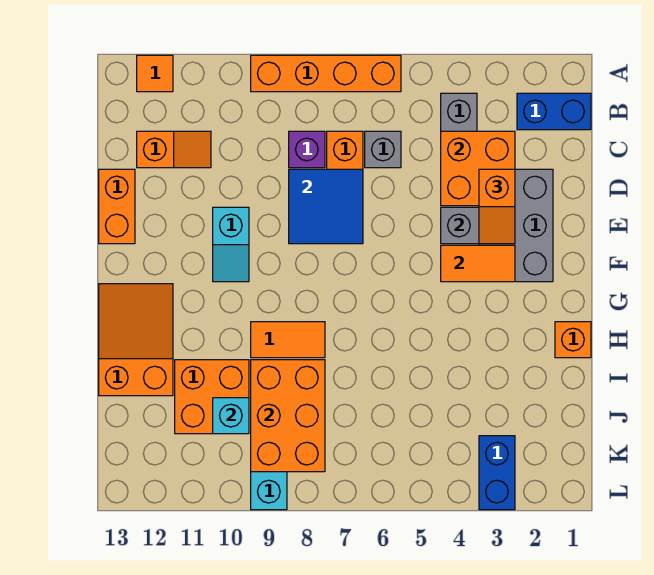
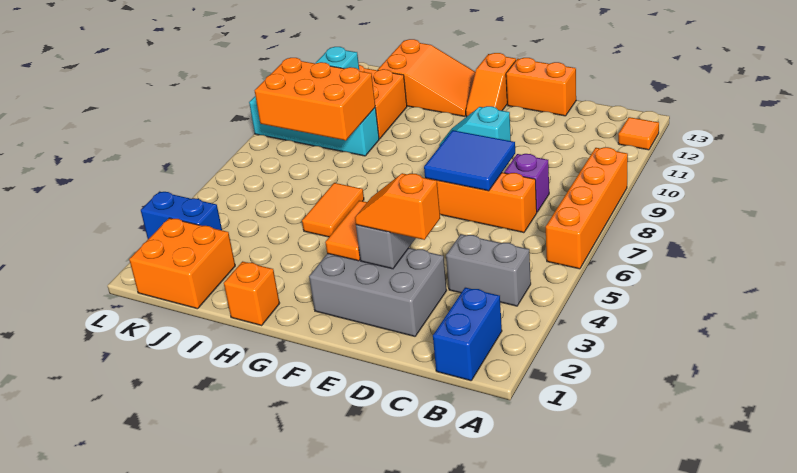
orange 2x2 brick [441,131,515,206] -> orange 2x2 brick moved to [129,218,235,309]
grey 1x1 brick [365,131,401,168] -> none
orange 1x2 slope [137,131,211,168] -> orange 1x2 slope moved to [466,53,516,117]
orange 1x2 tile [251,322,325,358] -> orange 1x2 tile moved to [302,183,364,237]

